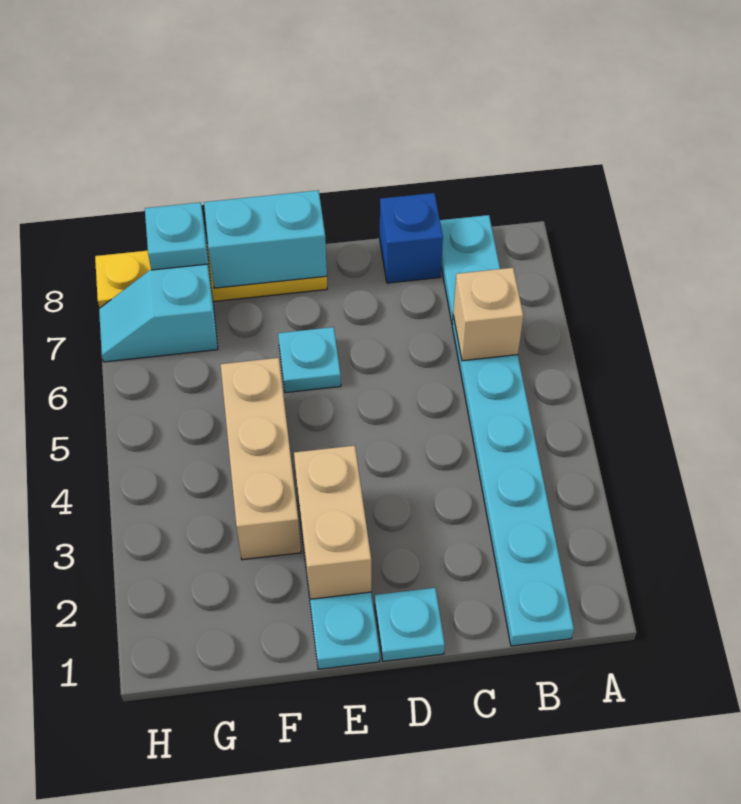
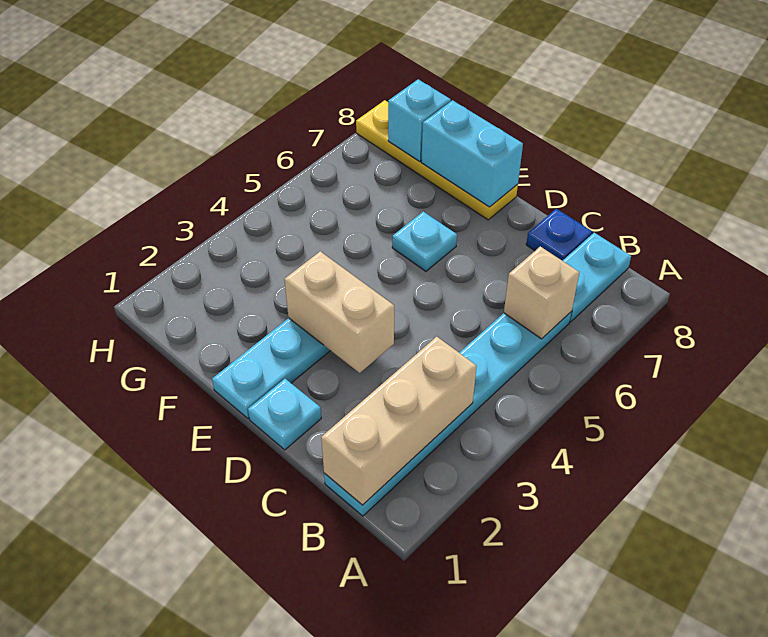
blue 1x1 brick [380,193,443,283] -> blue 1x1 plate [526,209,592,261]
tan 1x2 brick [294,446,371,599] -> tan 1x2 brick turned to [284,251,394,373]
tan 1x3 brick [220,358,301,560] -> tan 1x3 brick moved to [321,337,477,505]
cyan 1x2 slope [99,264,218,362] -> none

